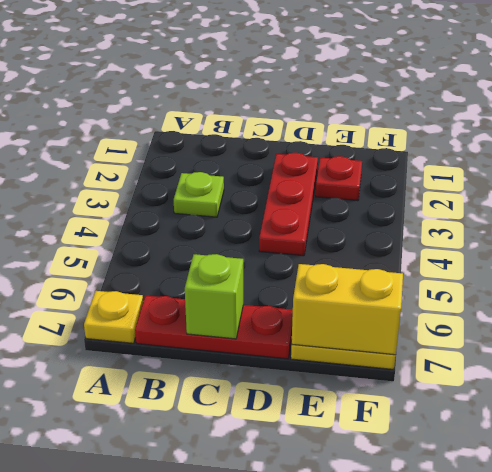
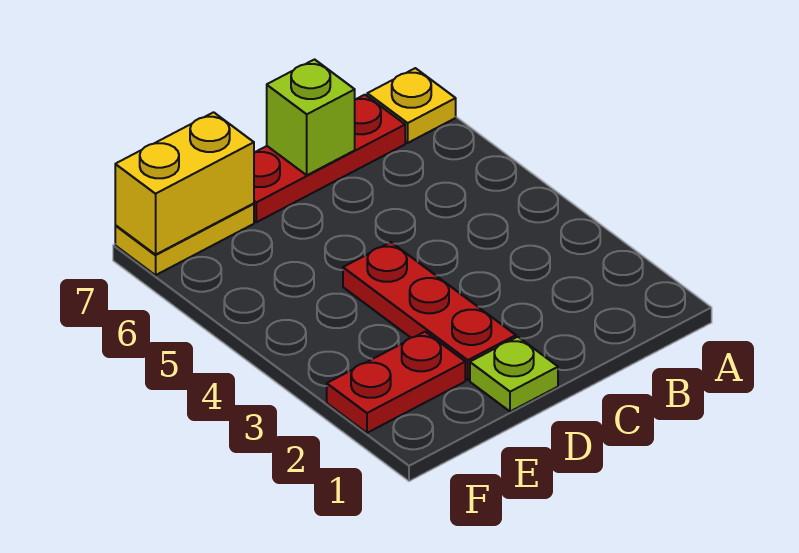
lime 1x1 plate [174,172,224,217] -> lime 1x1 plate moved to [470,337,558,412]
red 1x1 plate [316,156,362,201] -> red 1x2 plate [327,332,465,433]

